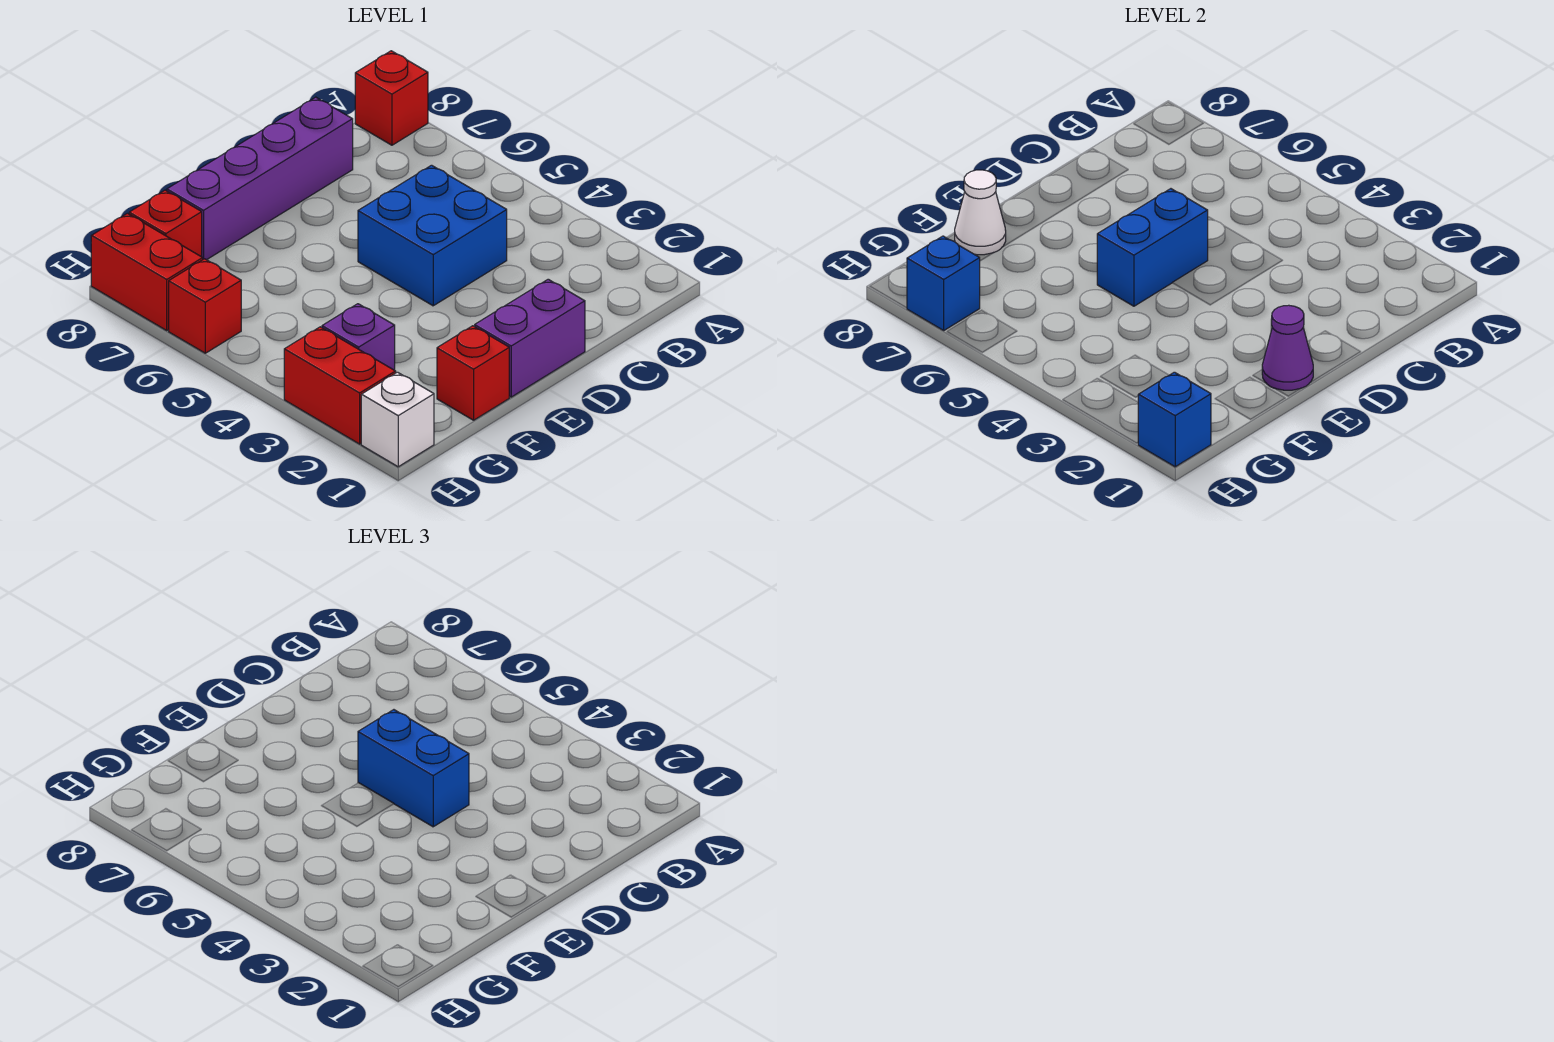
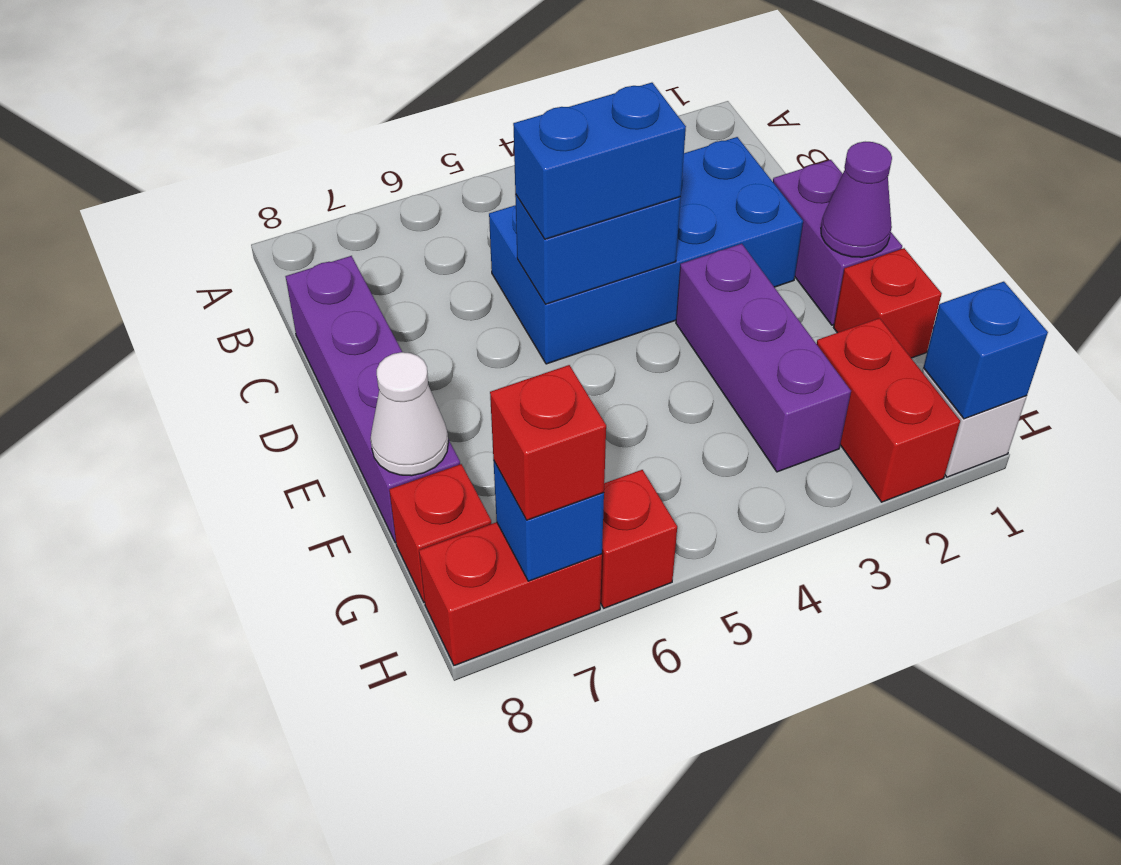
red 1x1 brick [355,51,428,145] -> red 1x1 brick moved to [490,365,606,520]
blue 2x2 brick [358,165,507,306] -> blue 2x4 brick [489,137,803,364]
blue 1x2 brick [1097,189,1208,306] -> blue 1x2 brick turned to [515,194,681,304]
purple 1x1 brick [322,304,395,370] -> purple 1x3 brick [676,244,851,472]
red 1x2 brick [284,327,396,444] -> red 1x2 brick turned to [817,318,960,502]

